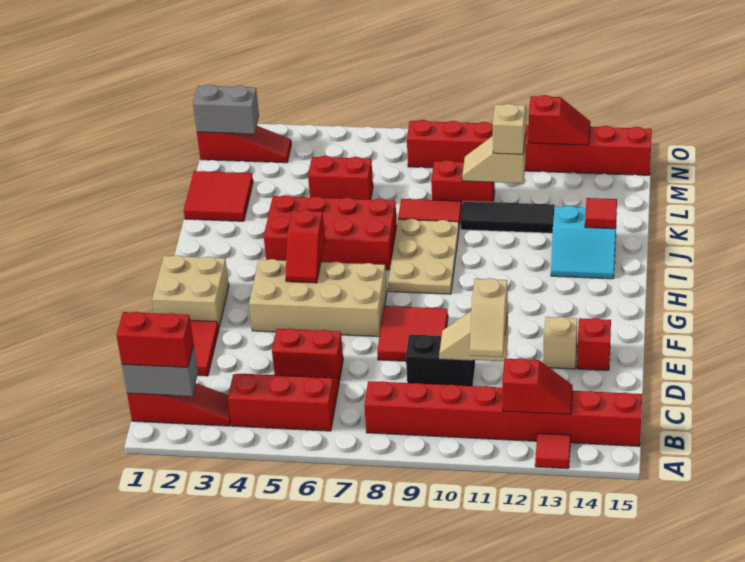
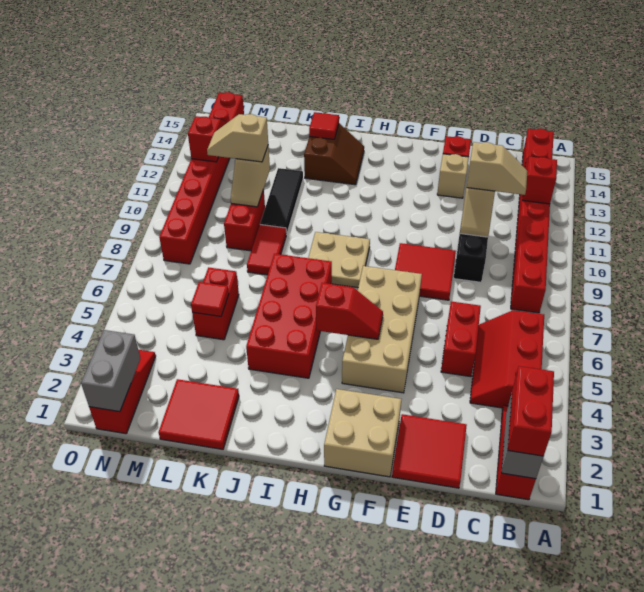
red 1x1 tile [535,433,571,469] -> red 1x1 tile moved to [191,282,229,316]
tan 2x3 plate [388,219,459,294] -> tan 2x2 plate [308,232,370,288]
cyan 2x2 slope [551,206,617,279] -> brown 2x2 slope [304,124,364,185]

